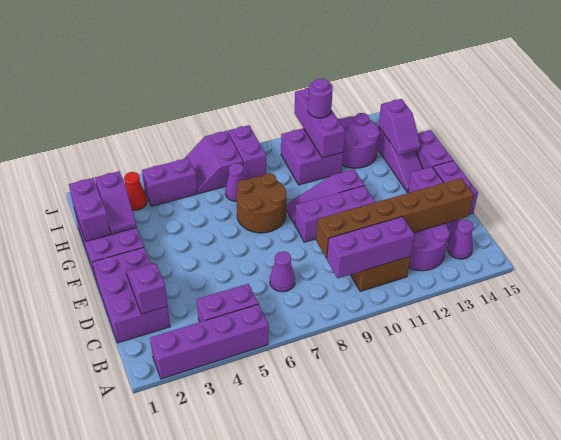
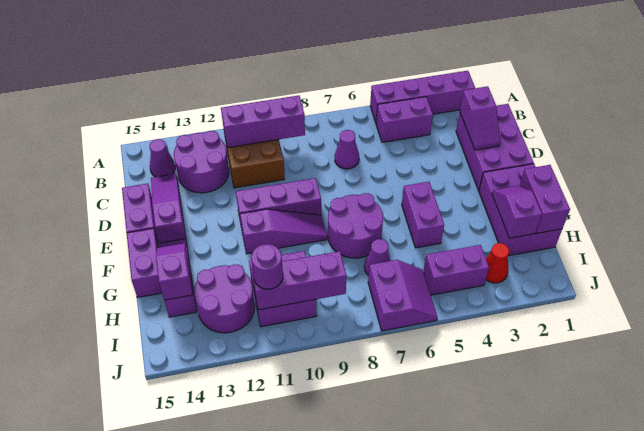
brown 1x6 brick [316,178,474,259] -> none
brown 2x2 round brick [236,173,286,233] -> purple 2x2 round brick [328,193,383,258]
purple 1x3 brick [294,87,345,158] -> purple 1x3 brick turned to [251,251,346,310]
purple 1x2 brick [228,125,266,180] -> purple 1x2 brick moved to [402,182,444,248]

